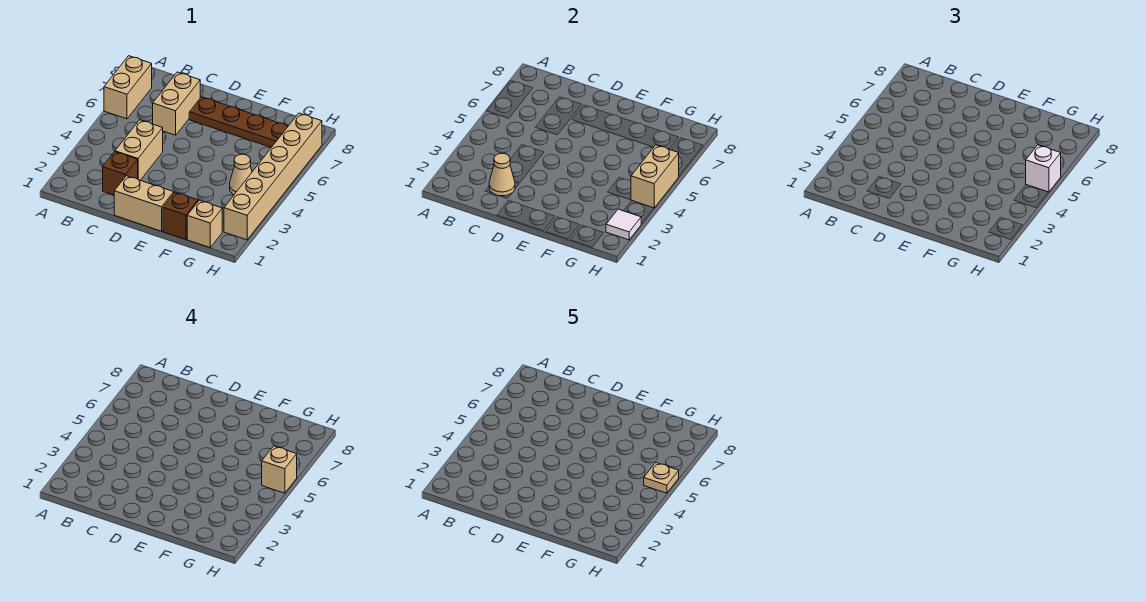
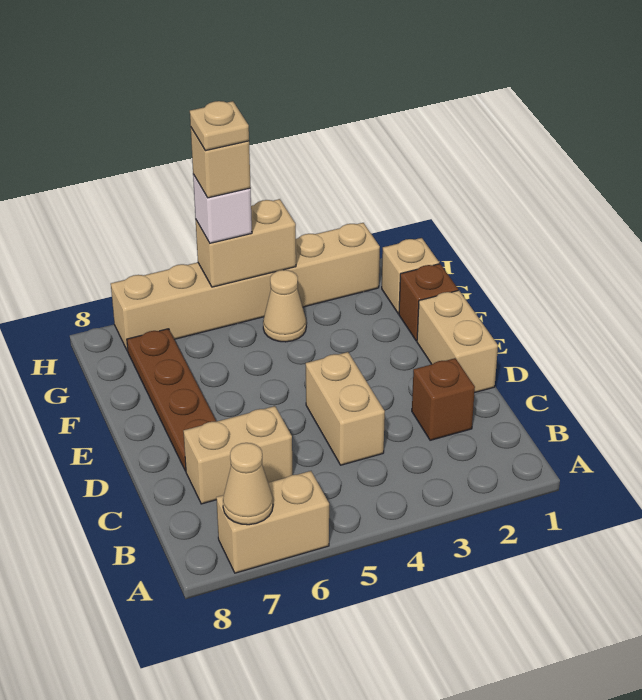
tan 1x1 cone [489,153,515,196] -> tan 1x1 cone moved to [223,443,273,525]
tan 1x2 brick [115,120,163,180] -> tan 1x2 brick turned to [306,352,385,465]
white 1x1 tile [606,209,641,240] -> none

